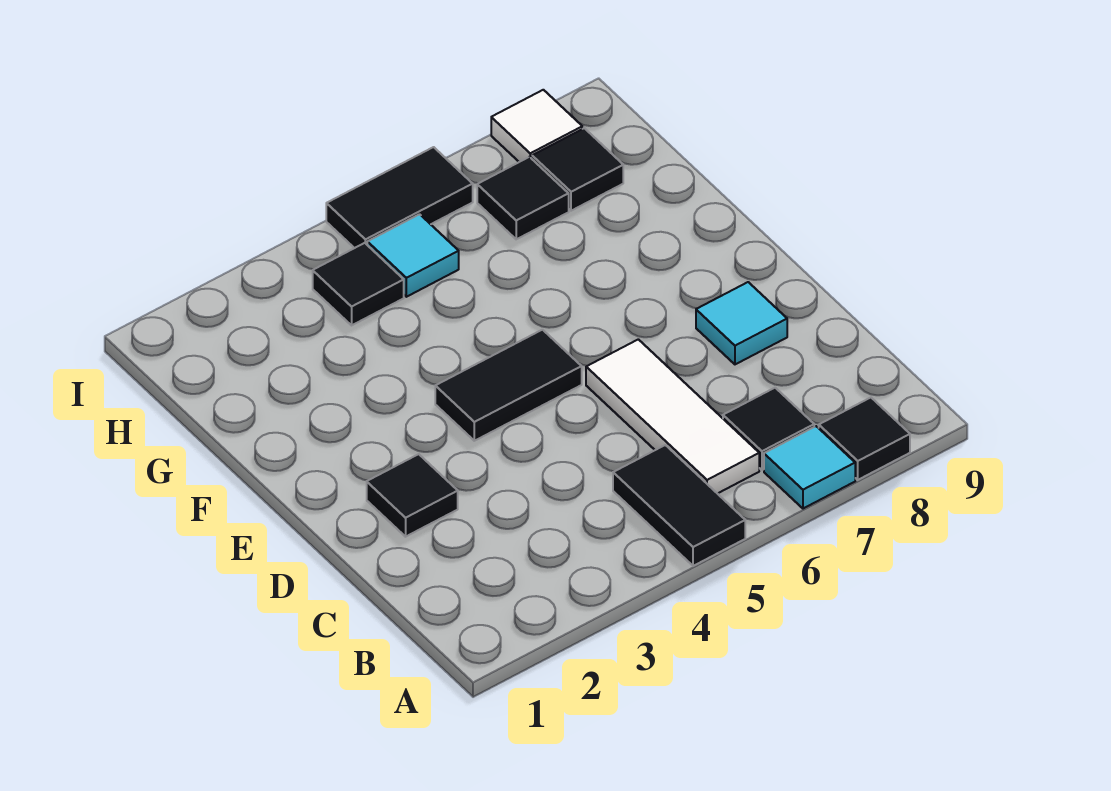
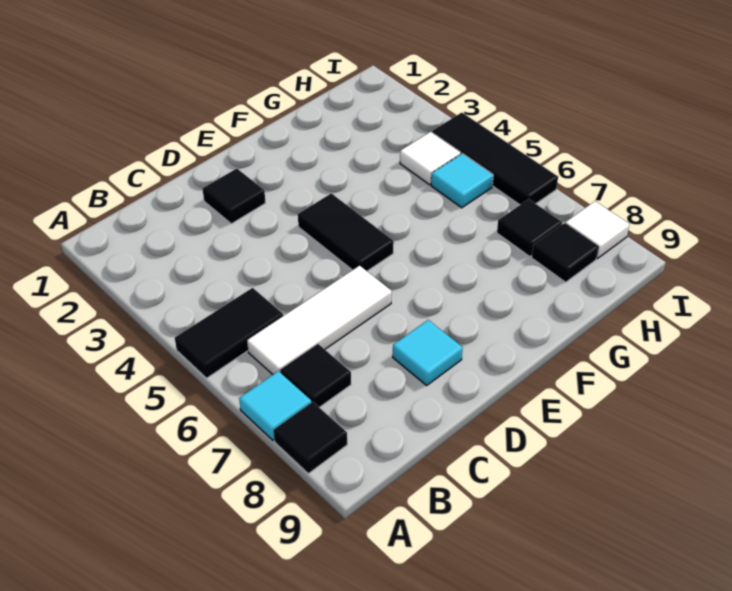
black 1x1 tile [313,243,404,325] -> white 1x1 tile [400,132,461,185]
black 1x2 tile [326,147,473,248] -> black 1x3 tile [432,113,558,205]

